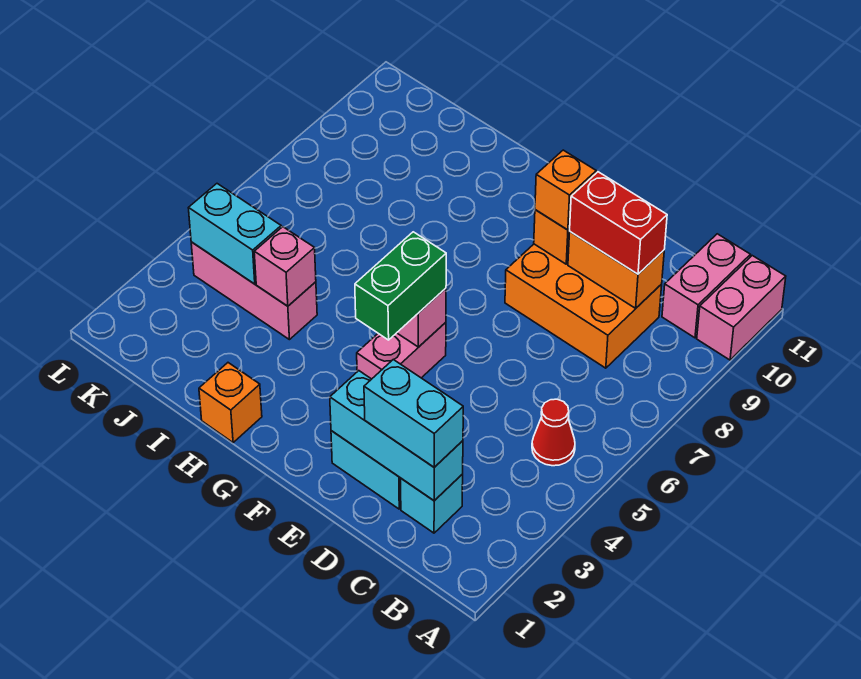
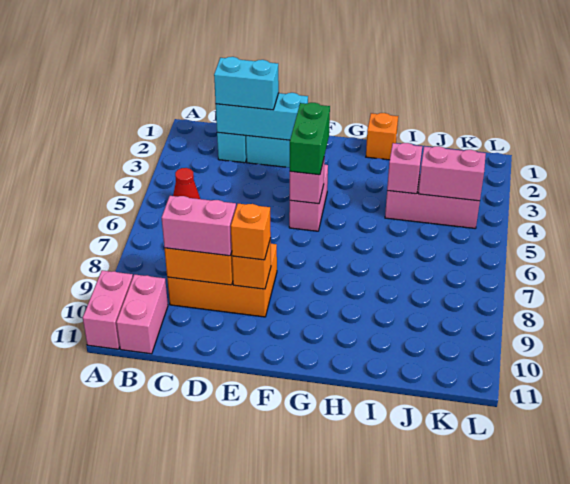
red 1x2 brick [570,172,667,274] -> pink 1x2 brick [162,196,236,256]
cyan 1x2 brick [189,184,281,284] -> pink 1x2 brick [418,146,486,201]

